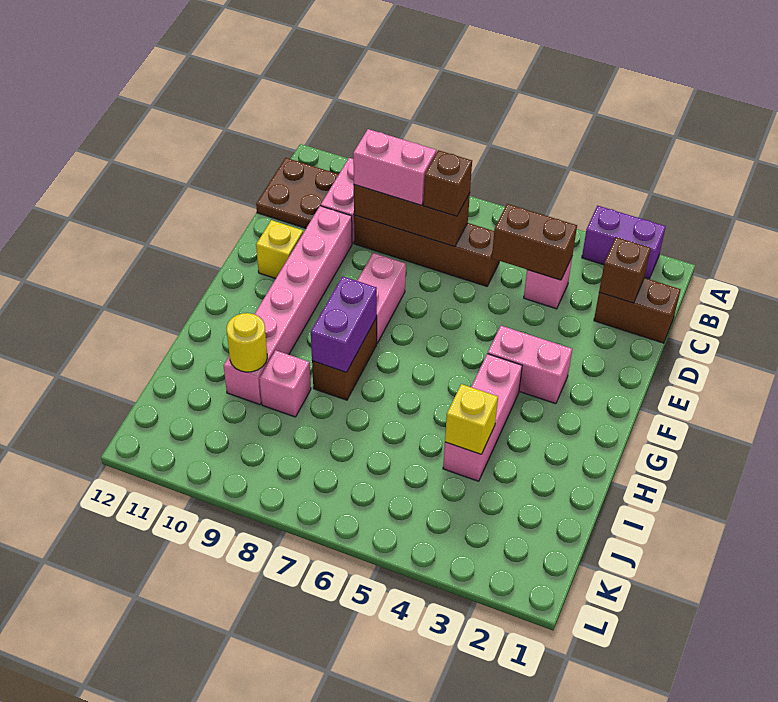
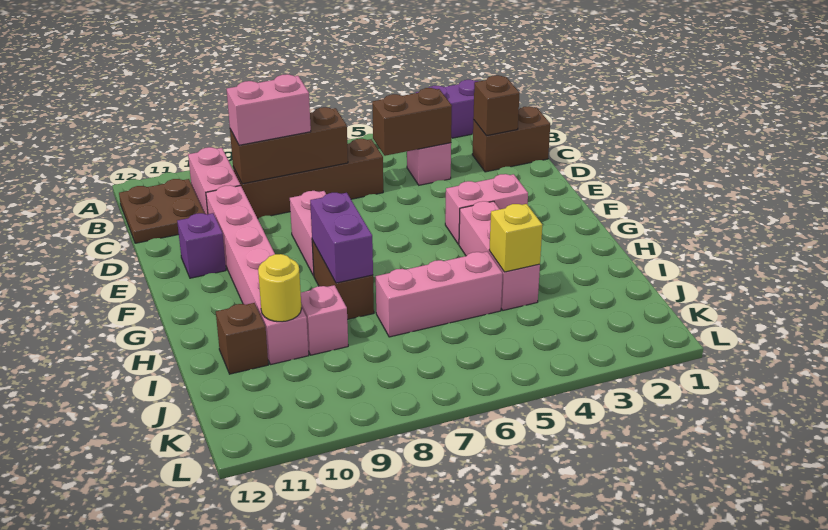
brown 1x1 brick [423,150,472,216] -> brown 1x1 brick moved to [216,303,268,374]
yellow 1x1 brick [256,220,303,279] -> purple 1x1 brick [177,213,226,278]
none -> pink 1x3 brick [376,252,503,337]

